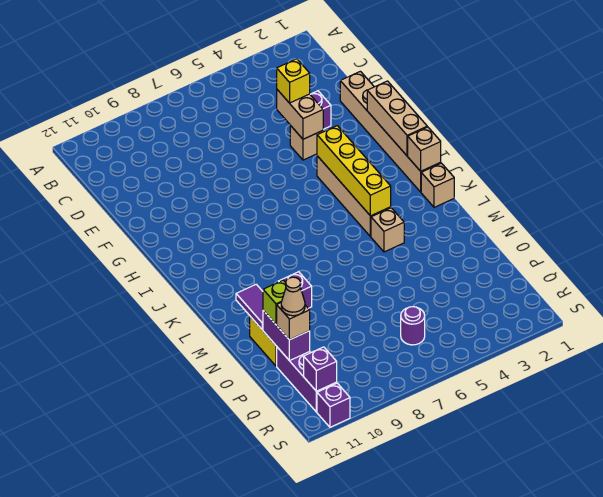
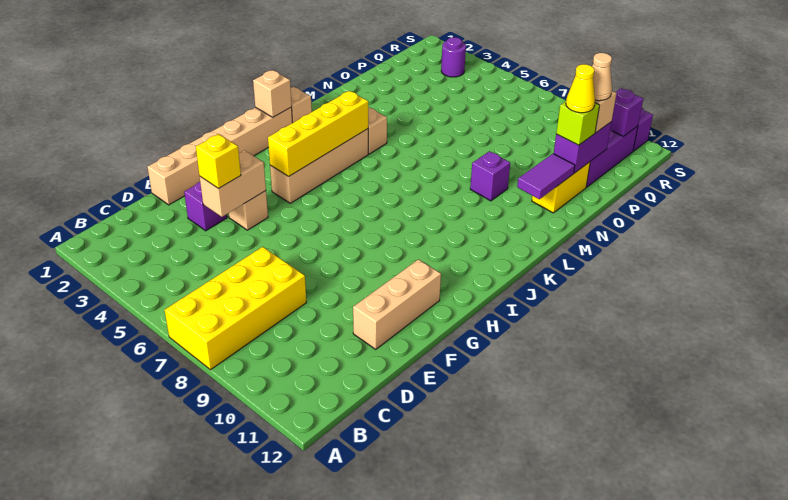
none -> yellow 2x4 brick [165,247,306,370]
tan 1x3 brick [367,81,427,156] -> tan 1x3 brick moved to [353,259,441,349]
none -> yellow 1x1 cone [566,64,595,113]
purple 1x1 round brick [401,307,425,345] -> purple 1x1 round brick moved to [441,37,466,77]

